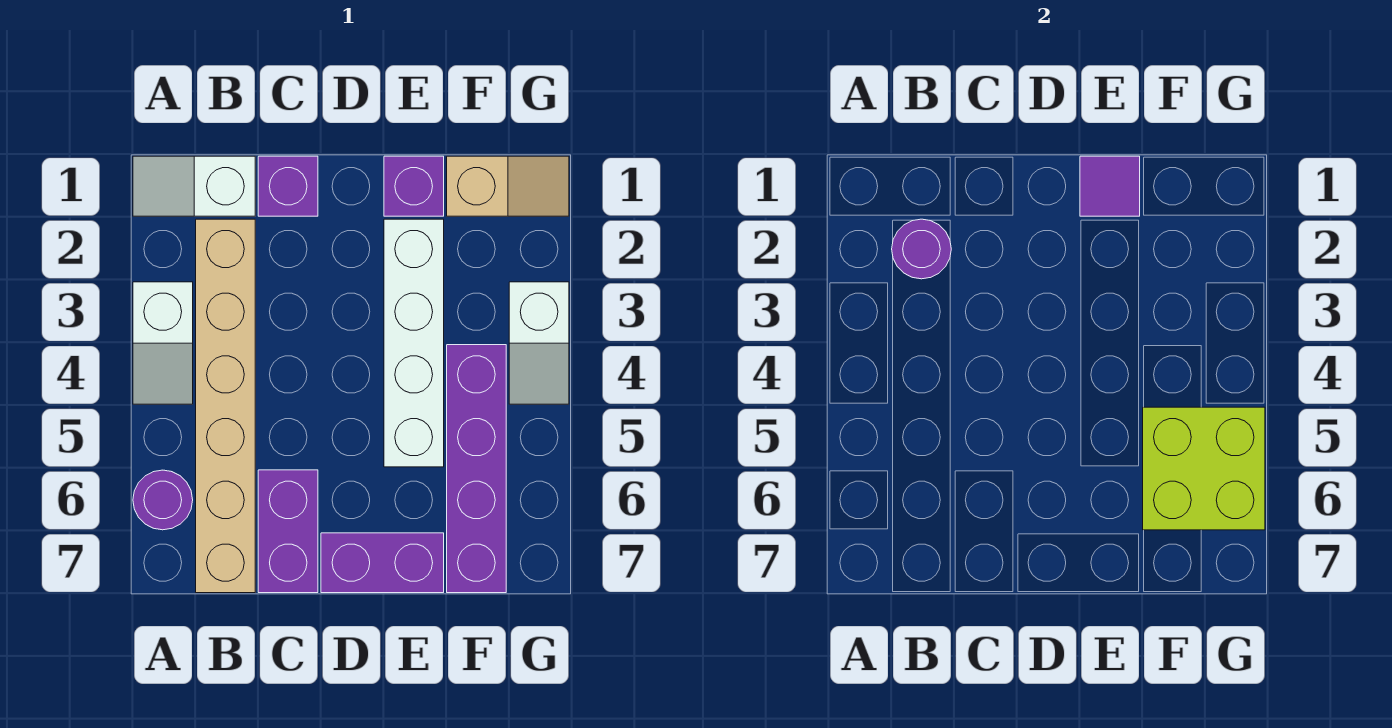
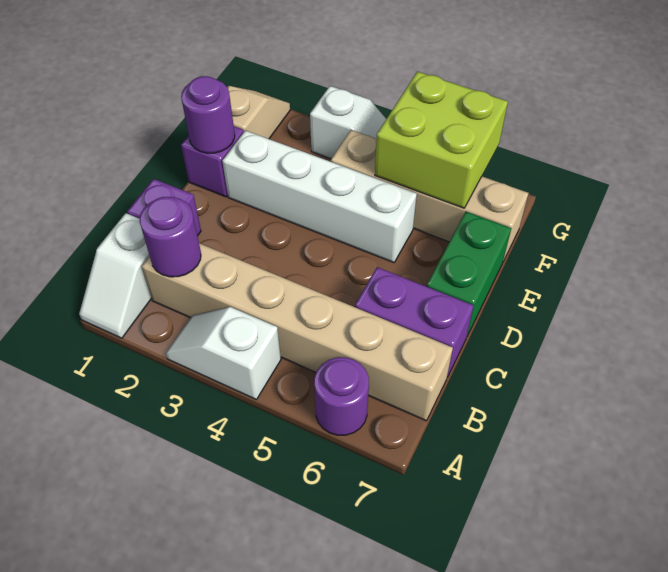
white 1x2 slope [133,282,193,404] -> white 1x2 slope turned to [166,307,281,400]
purple 1x2 brick [321,533,444,593] -> green 1x2 brick [427,212,511,336]
purple 1x1 tile [1080,156,1140,216] -> purple 1x1 round brick [181,76,235,153]
purple 1x4 brick [447,345,506,593] -> tan 1x4 brick [331,130,528,261]

